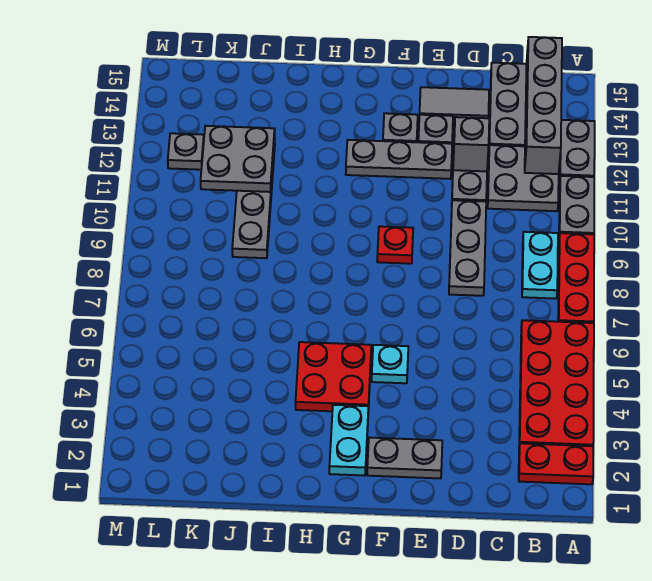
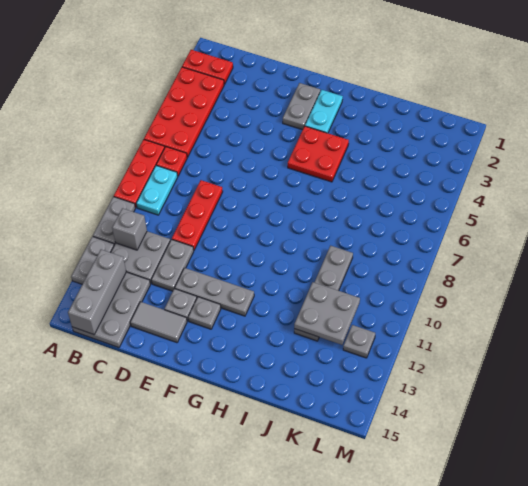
grey 1x4 brick [525,37,562,174] -> grey 1x3 brick [68,249,126,335]
grey 1x3 plate [449,200,486,296] -> red 1x3 plate [172,180,223,250]
grey 1x1 brick [453,117,489,171] -> grey 1x1 brick moved to [112,208,147,250]
grey 1x2 plate [367,438,442,478] -> grey 1x2 plate turned to [283,83,320,130]
cyan 1x1 plate [372,345,408,383] -> none
red 1x1 plate [377,226,413,264] -> red 1x1 plate moved to [156,147,187,176]

